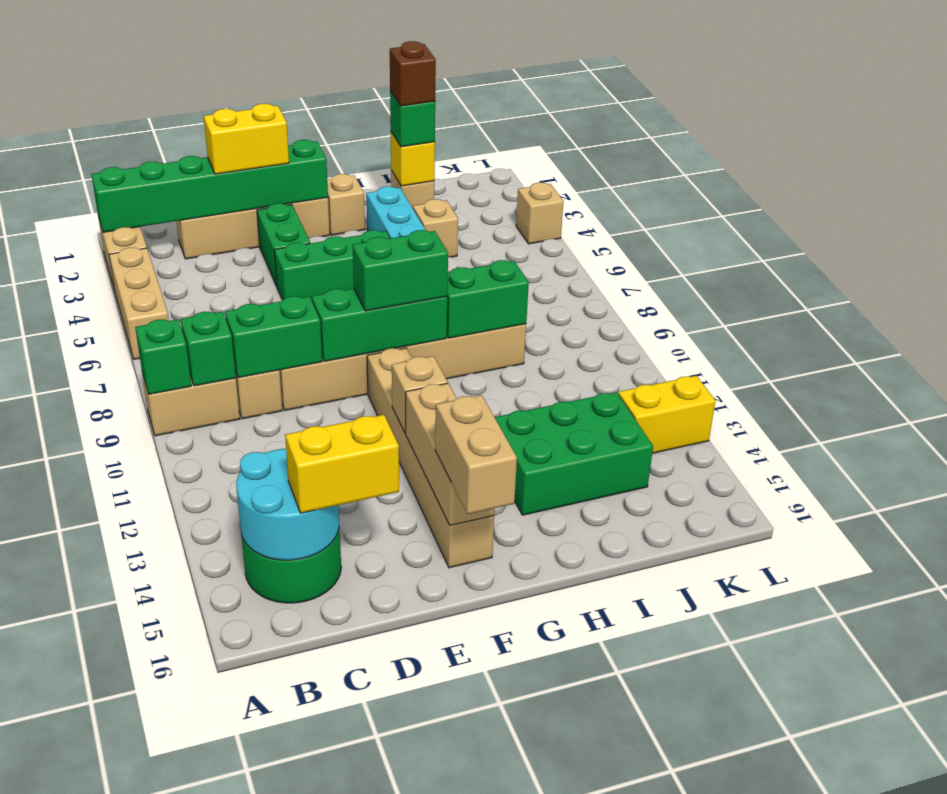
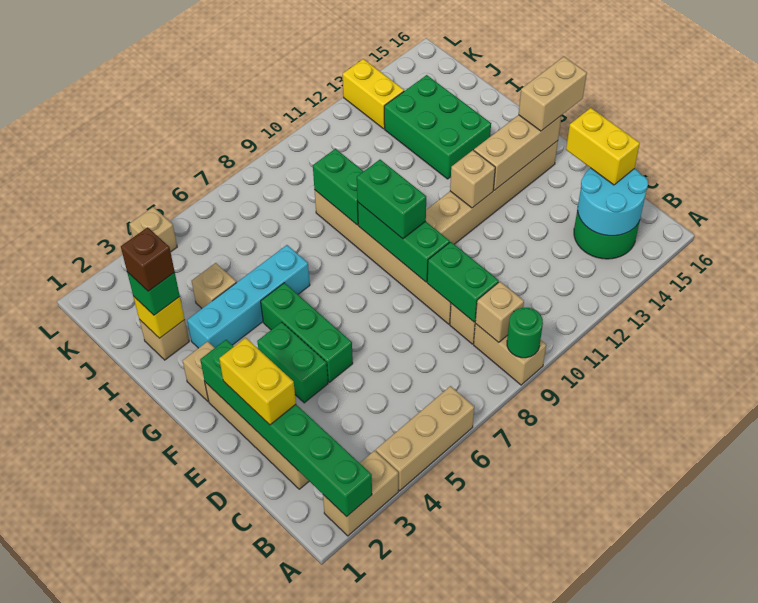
green 1x1 brick [135,319,191,394] -> green 1x1 round brick [507,308,543,358]
green 1x1 brick [181,312,236,386] -> tan 1x1 brick [475,282,524,342]
green 1x2 brick [257,203,310,286] -> green 1x2 brick turned to [257,322,328,403]

